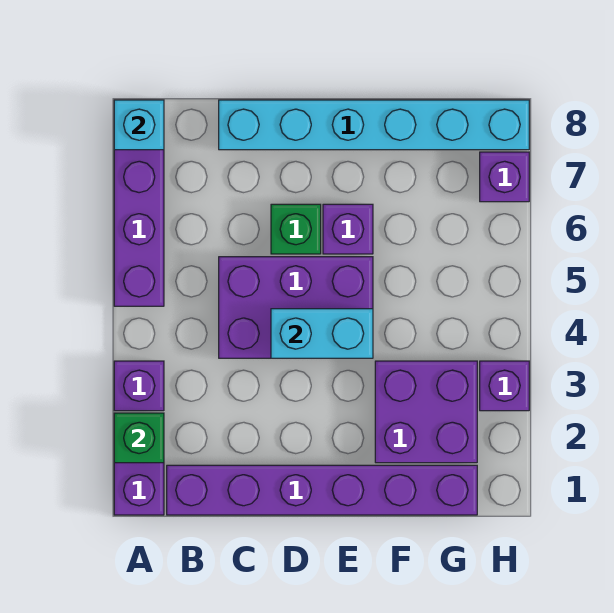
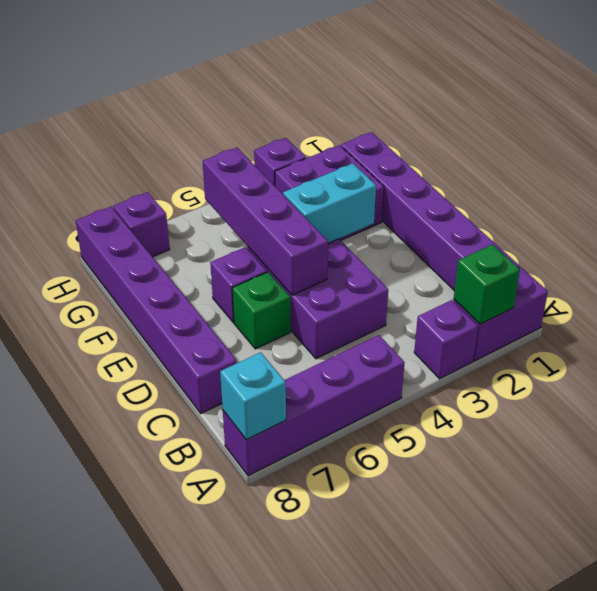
cyan 1x6 brick [219,100,529,150] -> purple 1x6 brick [76,207,237,413]
cyan 1x2 brick [271,309,373,358] -> cyan 1x2 brick turned to [283,163,376,243]
none -> purple 1x4 brick [203,148,328,295]

